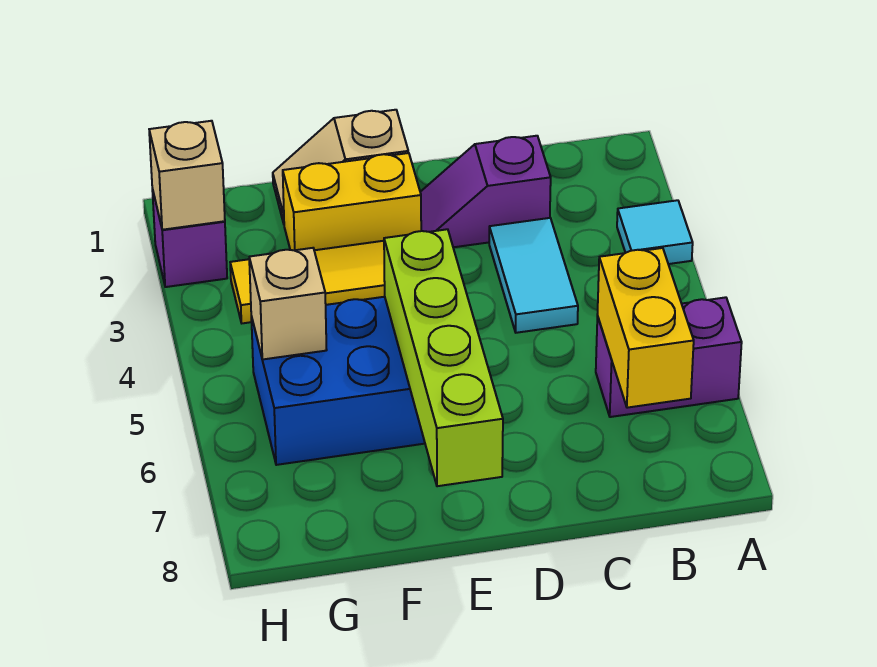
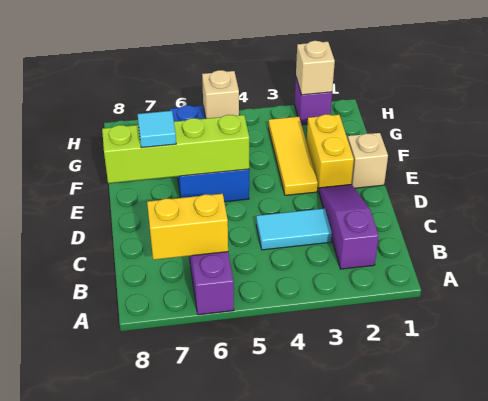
cyan 1x1 tile [617,200,693,264] -> cyan 1x1 tile moved to [138,111,176,148]
purple 1x2 slope [420,136,551,247] -> purple 1x3 slope [319,184,379,269]

